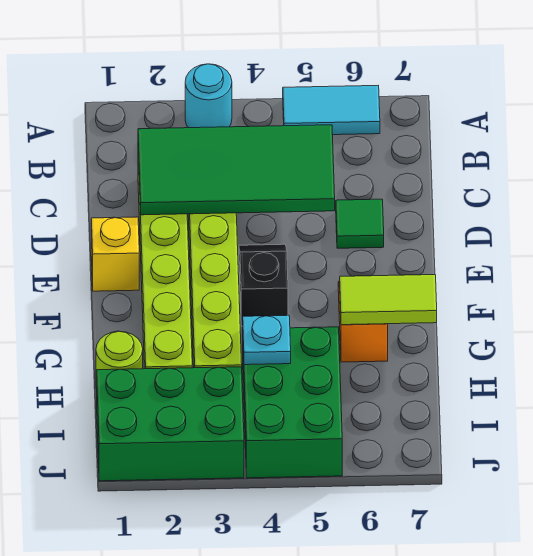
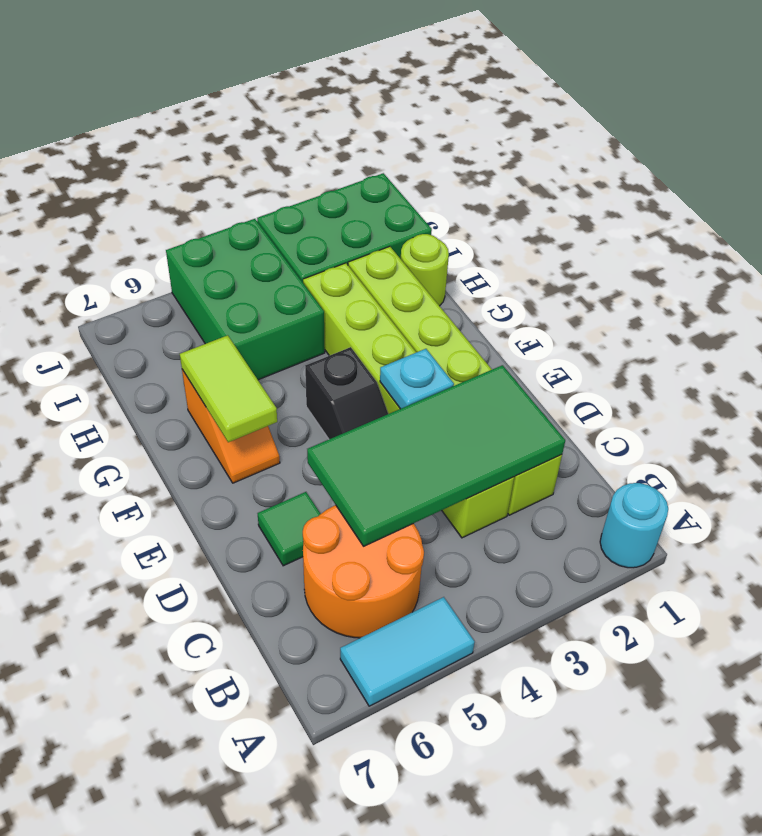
cyan 1x1 round brick [185,64,232,128] -> cyan 1x1 round brick moved to [600,483,668,568]
none -> orange 2x2 round brick [303,505,424,638]
yellow 1x1 brick [91,217,139,291] -> none
lime 1x2 tile [340,275,437,325] -> lime 1x2 tile turned to [180,335,277,442]
cyan 1x1 plate [243,315,291,365] -> cyan 1x1 plate moved to [380,349,454,409]

